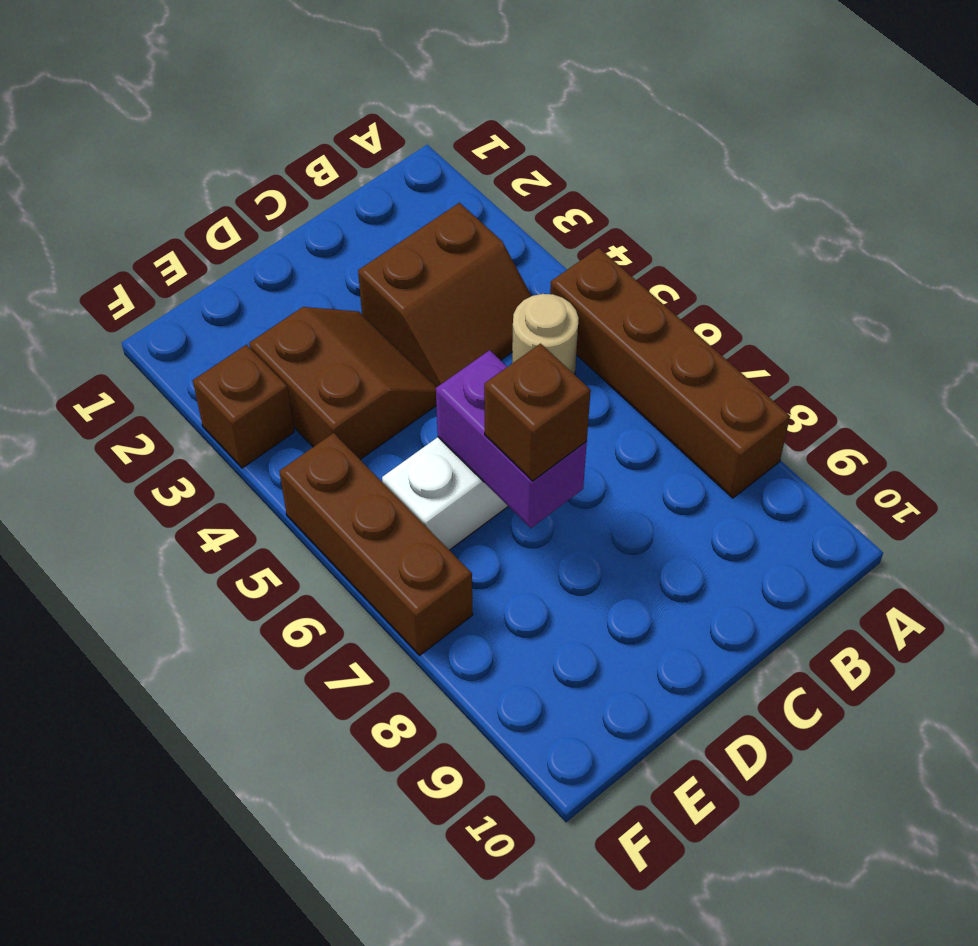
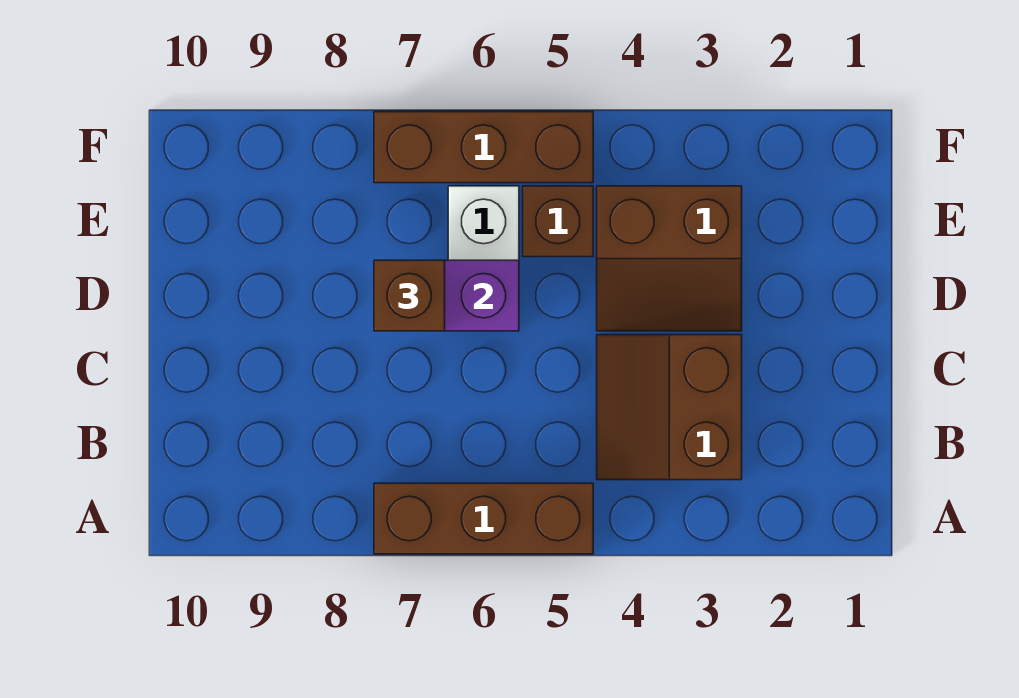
brown 1x4 brick [550,248,790,498] -> brown 1x3 brick [374,483,593,554]
tan 1x1 round brick [512,294,579,375] -> none
brown 1x1 brick [193,345,294,468] -> brown 1x1 brick moved to [523,186,593,257]

